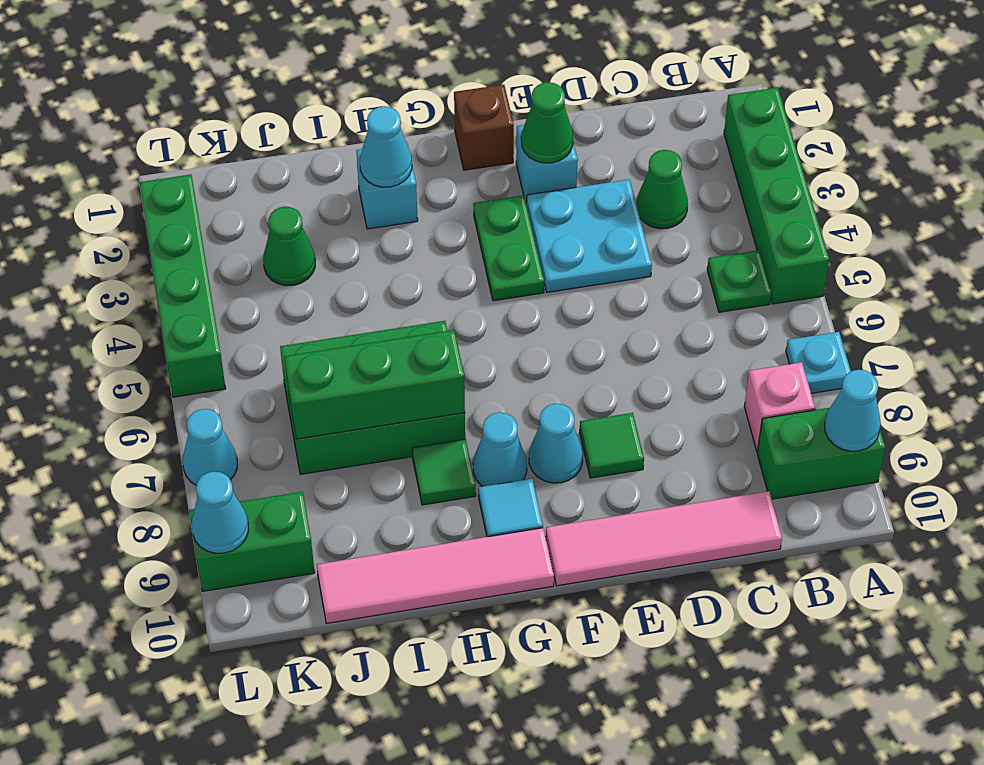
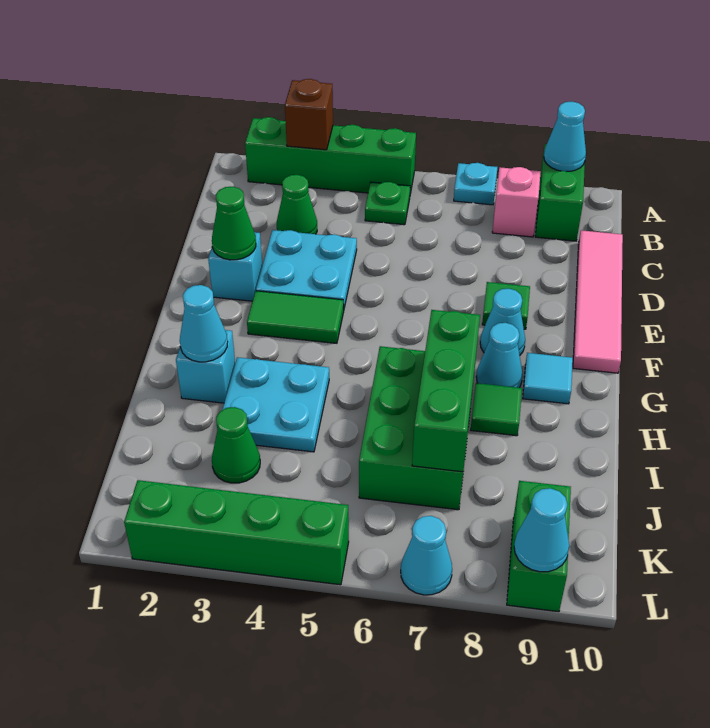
brown 1x1 brick [454,85,514,170] -> brown 1x1 brick moved to [285,79,333,150]
green 1x2 plate [473,195,544,301] -> green 1x2 tile [247,291,344,343]
pink 1x4 tile [317,528,554,623] -> none
none -> cyan 2x2 plate [222,357,329,452]

